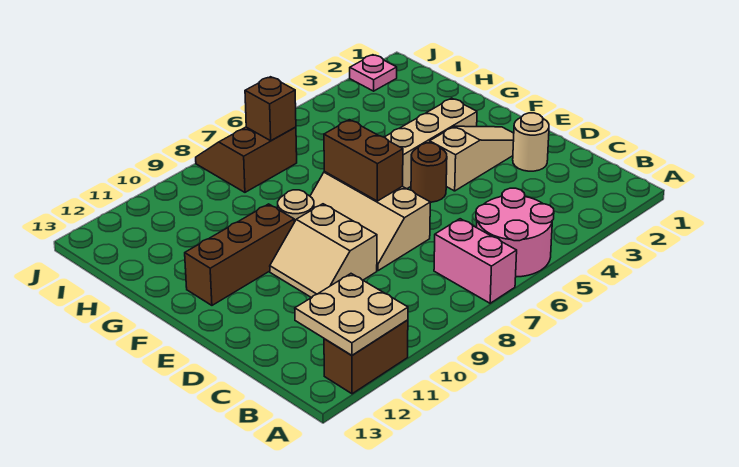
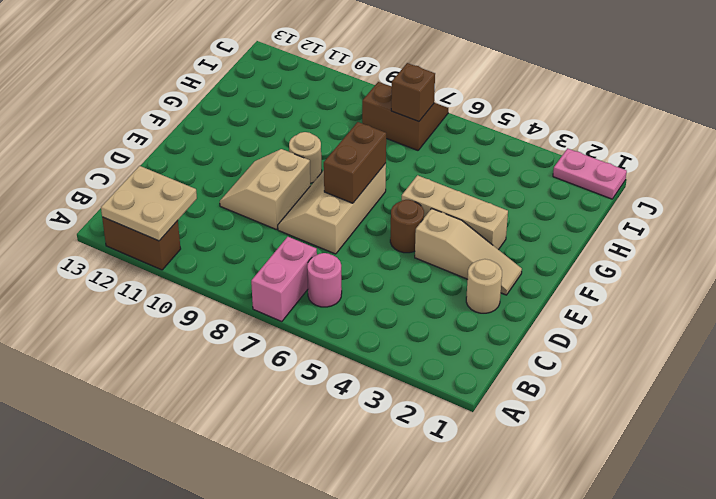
pink 2x2 round brick [476,188,554,277] -> pink 1x1 round brick [307,253,342,307]
brown 1x3 brick [185,204,294,305] -> none
pink 1x1 plate [350,55,397,91] -> pink 1x2 plate [553,148,627,199]

